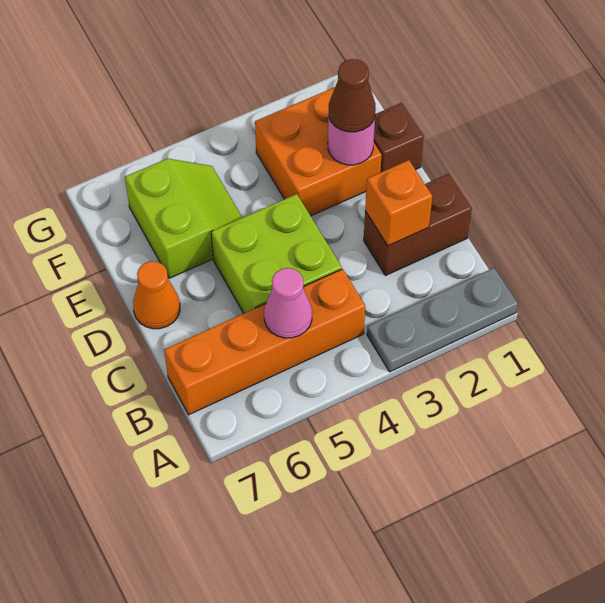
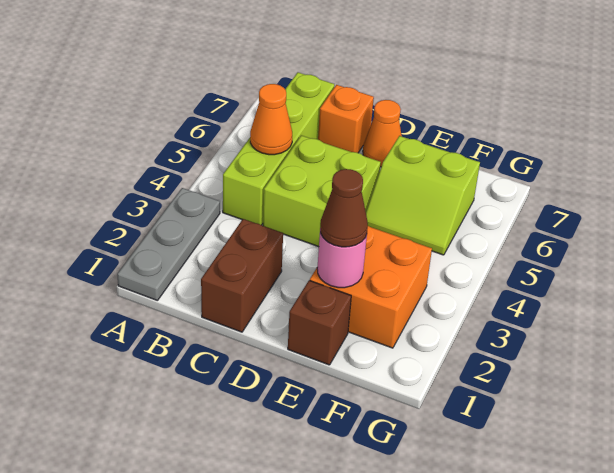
orange 1x4 brick [164,269,365,415] -> lime 1x4 brick [223,72,334,225]
pink 1x1 cone [264,268,312,338] -> orange 1x1 cone [250,84,292,155]
orange 1x1 brick [365,160,432,246] -> orange 1x1 brick moved to [318,85,374,153]

